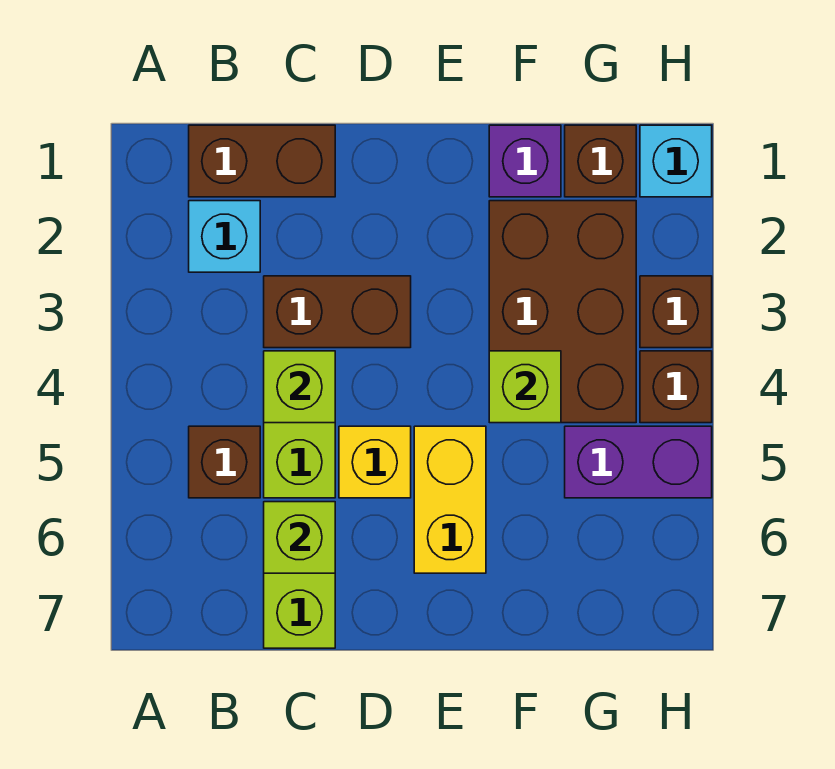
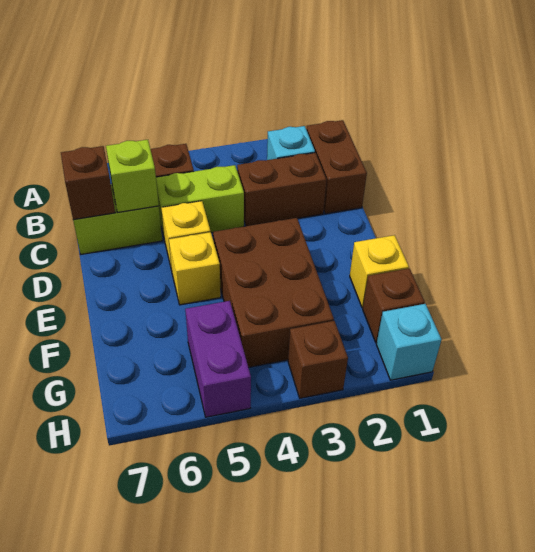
brown 1x2 brick [264,276,411,348] -> brown 1x2 brick turned to [237,153,326,226]
lime 1x1 brick [264,351,335,423] -> none
yellow 1x2 brick [414,426,486,573] -> yellow 1x1 brick [169,232,221,305]
purple 1x1 brick [489,125,561,197] -> yellow 1x1 brick [350,235,409,308]
brown 2x3 brick [489,201,636,423] -> brown 2x3 brick turned to [213,218,334,367]
lime 1x1 brick [489,351,561,423] -> none
brown 1x1 brick [640,351,712,423] -> brown 1x1 brick moved to [61,146,115,220]

